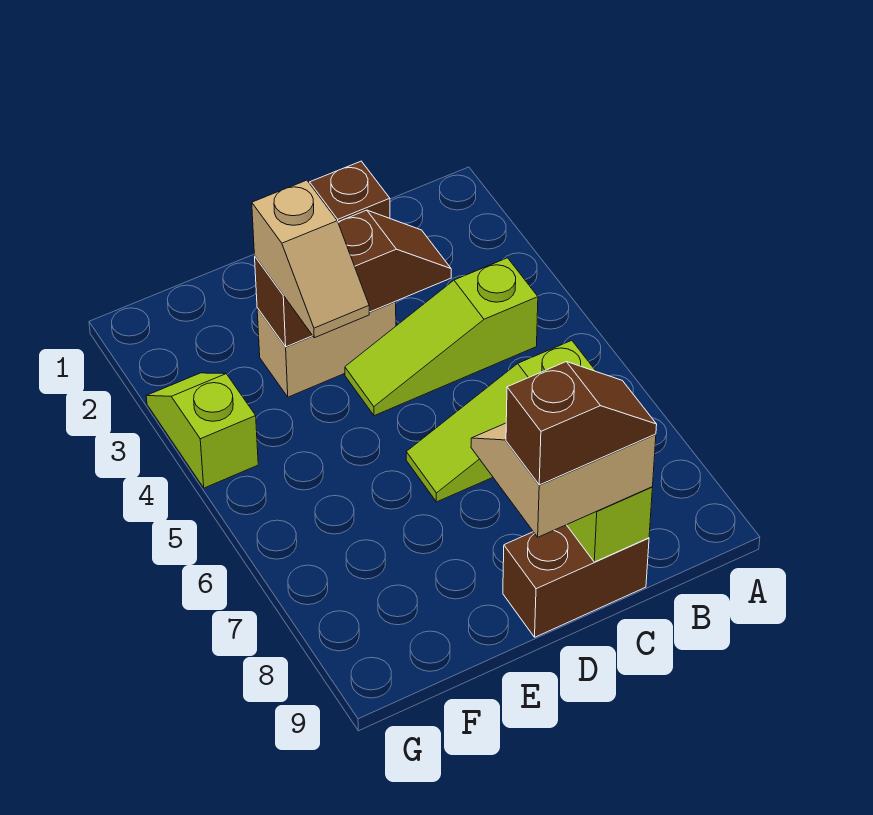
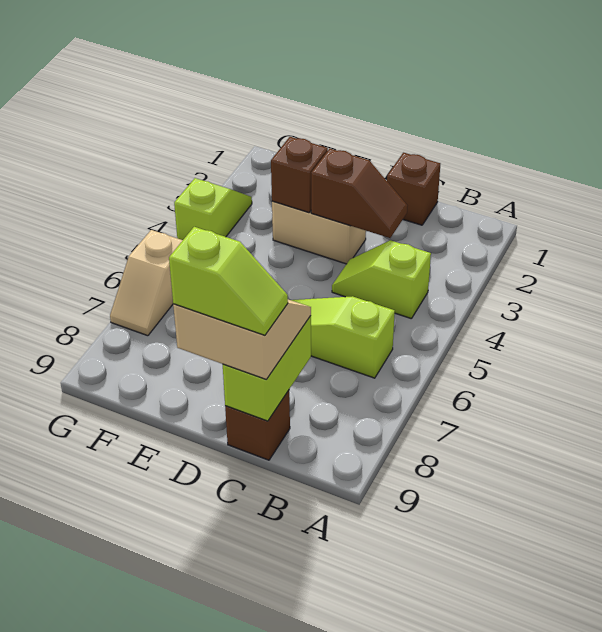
lime 1x3 slope [345,258,538,416] -> lime 1x2 slope [332,240,431,319]
brown 1x2 brick [503,525,649,637] -> brown 1x1 brick [225,390,290,460]
brown 1x2 slope [506,362,657,485] -> lime 1x2 slope [169,227,288,335]
tan 1x2 slope [252,180,369,338] -> tan 1x2 slope moved to [110,230,183,336]

